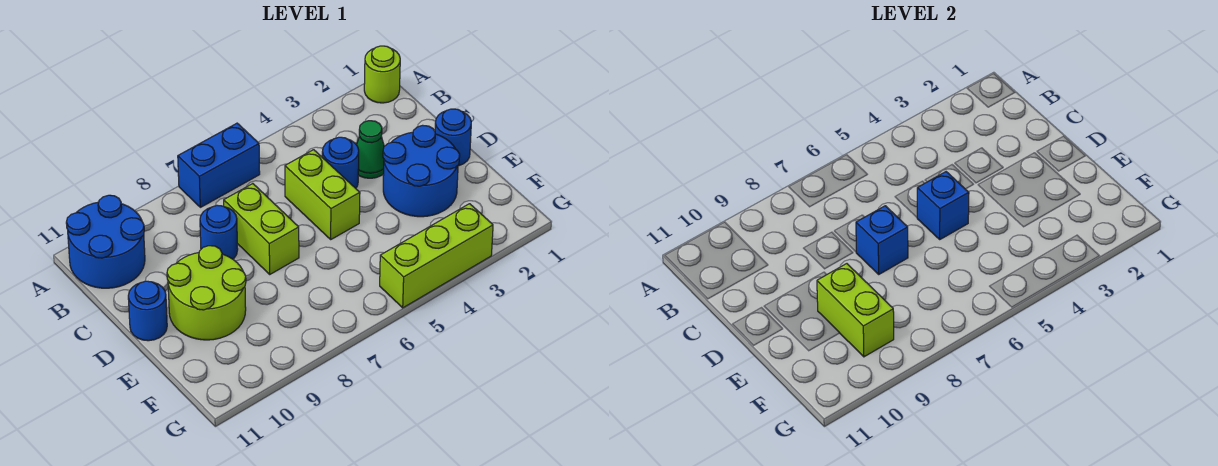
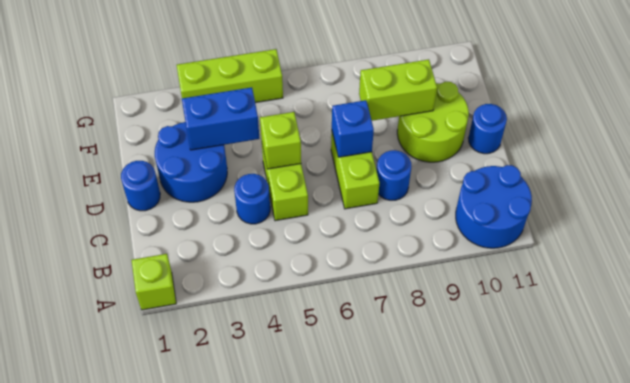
lime 1x1 round brick [364,46,400,103] -> lime 1x1 brick [132,254,176,310]
blue 1x2 brick [178,123,260,207] -> blue 1x2 brick moved to [182,87,260,150]
green 1x1 cone [357,121,384,178] -> none
blue 1x1 brick [917,172,969,239] -> lime 1x1 brick [260,112,301,169]
lime 1x2 brick [817,264,894,357] -> lime 1x2 brick turned to [359,59,437,121]

